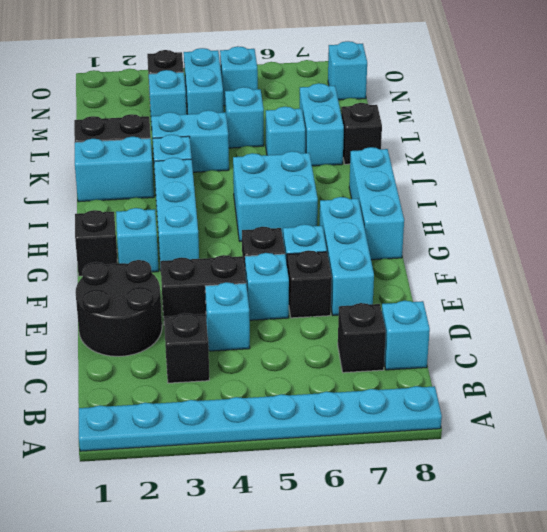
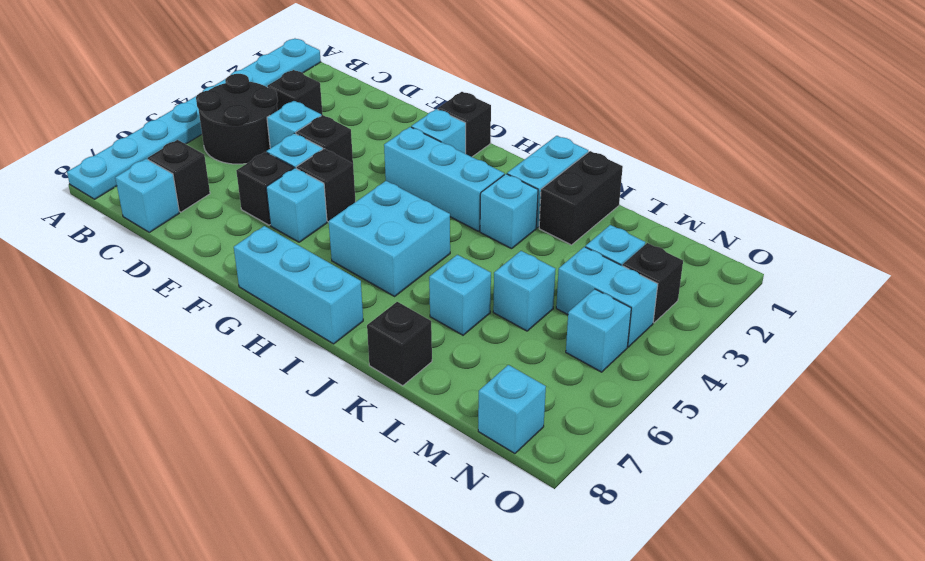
black 2x2 round brick [75,260,162,356] -> black 2x2 round brick moved to [196,74,278,164]
black 1x2 brick [160,255,246,317] -> black 1x1 brick [296,115,353,163]
cyan 1x3 brick [319,197,374,315] -> none
cyan 1x2 brick [151,110,229,172] -> none
cyan 1x2 brick [300,83,344,166] -> none

